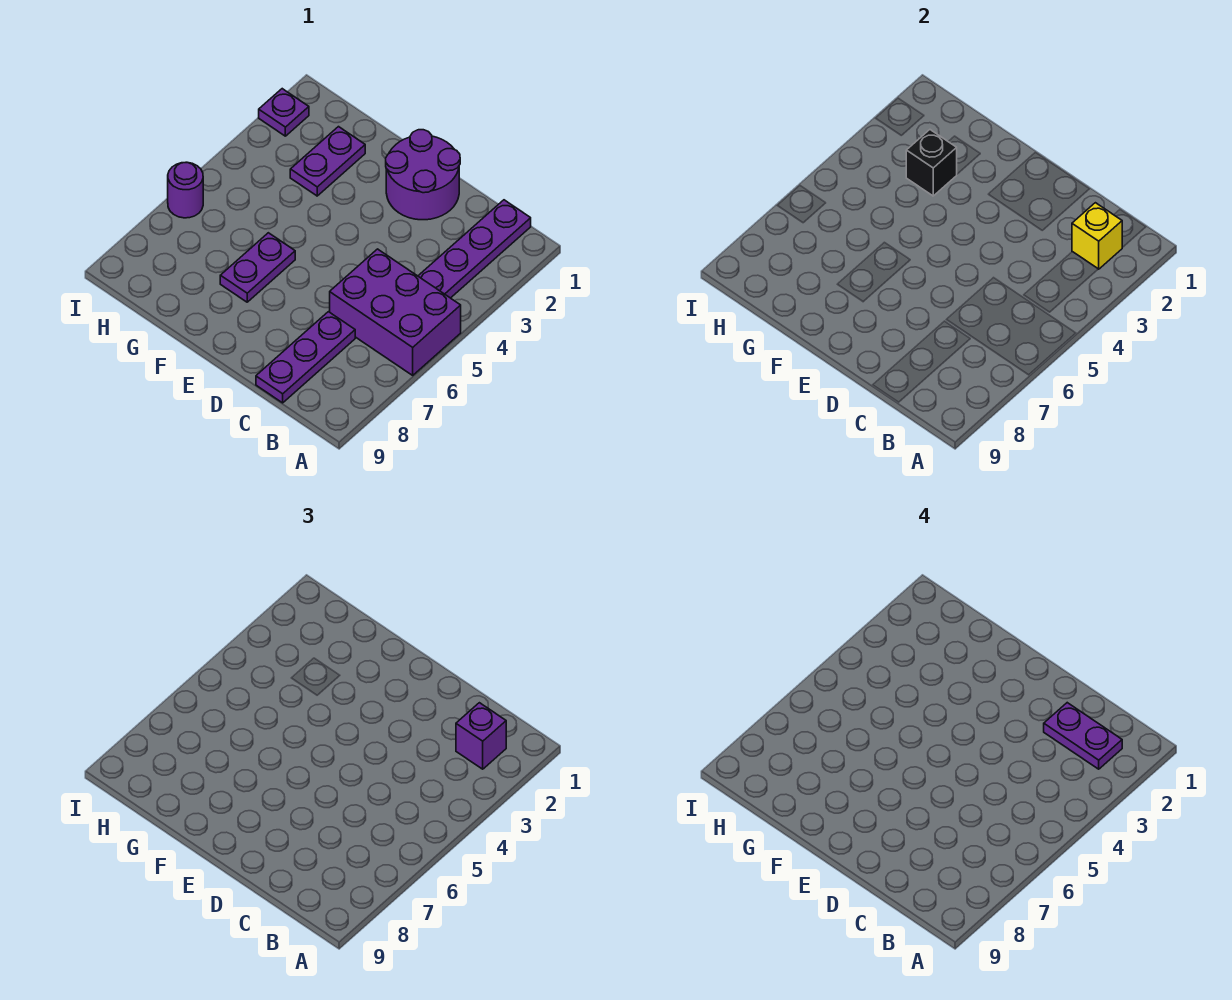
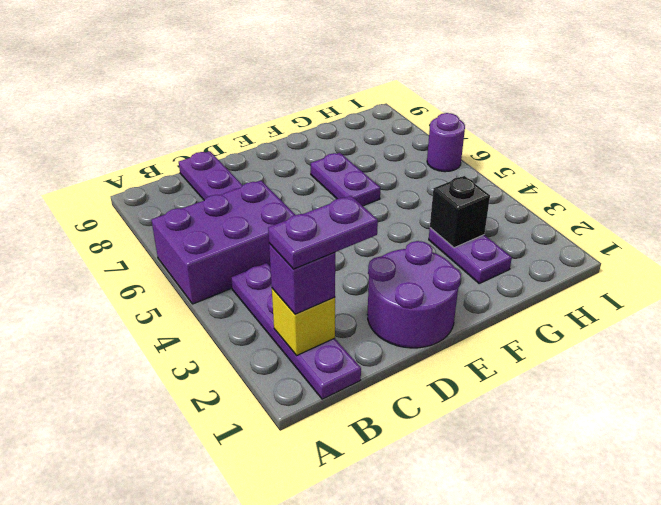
purple 1x1 plate [259,89,309,136] -> none

